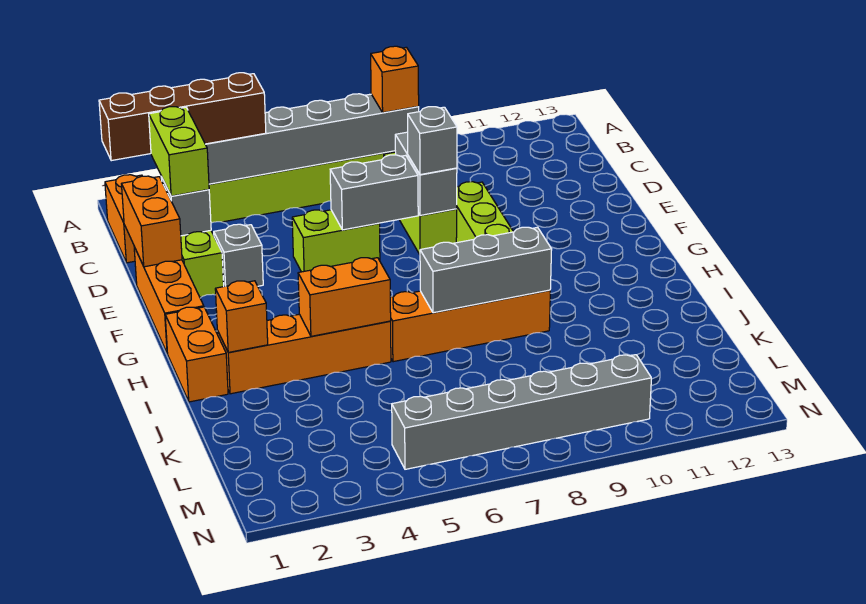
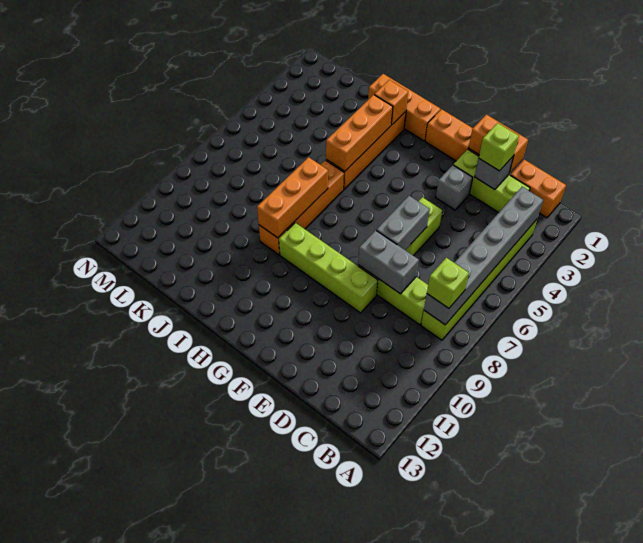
brown 1x4 brick [99,73,266,161] -> none
orange 1x1 brick [371,46,419,113] -> lime 1x1 brick [427,258,469,308]
lime 1x2 brick [149,107,209,196] -> lime 1x1 brick [479,123,519,171]
grey 1x1 brick [408,107,457,175] -> none
orange 1x2 brick [165,307,228,402] -> orange 1x3 brick [368,74,441,141]
orange 1x2 brick [298,258,391,336] -> orange 1x3 brick [326,95,393,171]
grey 1x3 brick [420,227,552,313] -> orange 1x3 brick [257,157,328,238]
grey 1x6 brick [392,355,651,469] -> none

